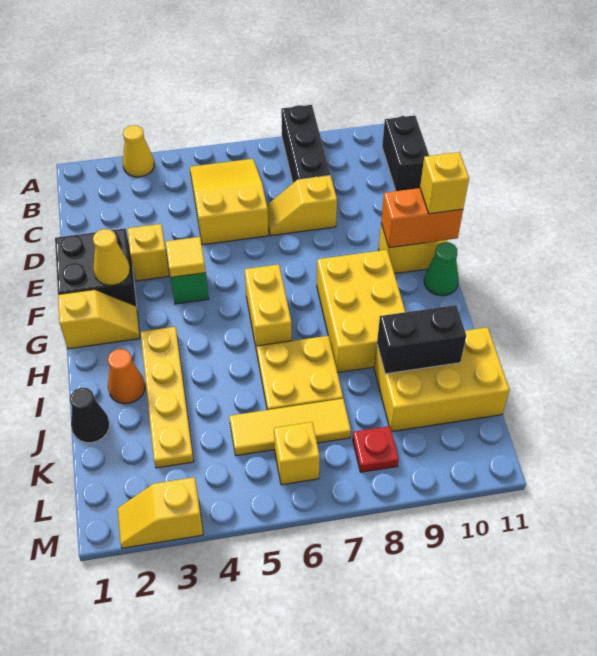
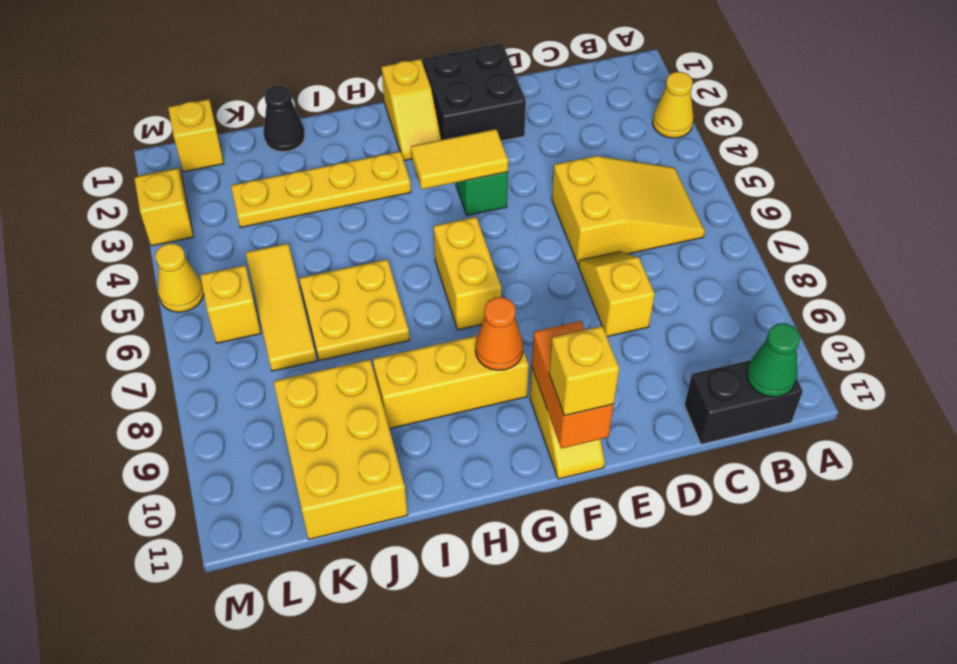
black 1x3 brick [281,105,330,183] -> none
yellow 1x1 brick [127,224,169,281] -> yellow 1x1 brick moved to [168,99,224,172]
yellow 1x1 cone [93,229,130,285] -> yellow 1x1 cone moved to [155,244,204,312]
yellow 1x1 tile [166,237,206,277] -> yellow 1x2 tile [411,129,508,189]
yellow 1x2 brick [245,264,292,351] -> yellow 1x2 brick turned to [434,217,501,330]
yellow 2x3 brick [317,250,405,373] -> yellow 1x3 brick [373,336,529,429]
green 1x1 cone [424,242,459,296] -> green 1x1 cone moved to [747,323,800,397]
orange 1x1 cone [108,349,145,404] -> orange 1x1 cone moved to [475,297,523,370]
black 1x2 brick [377,305,466,374] -> none
red 1x1 plate [353,426,399,472] -> none

